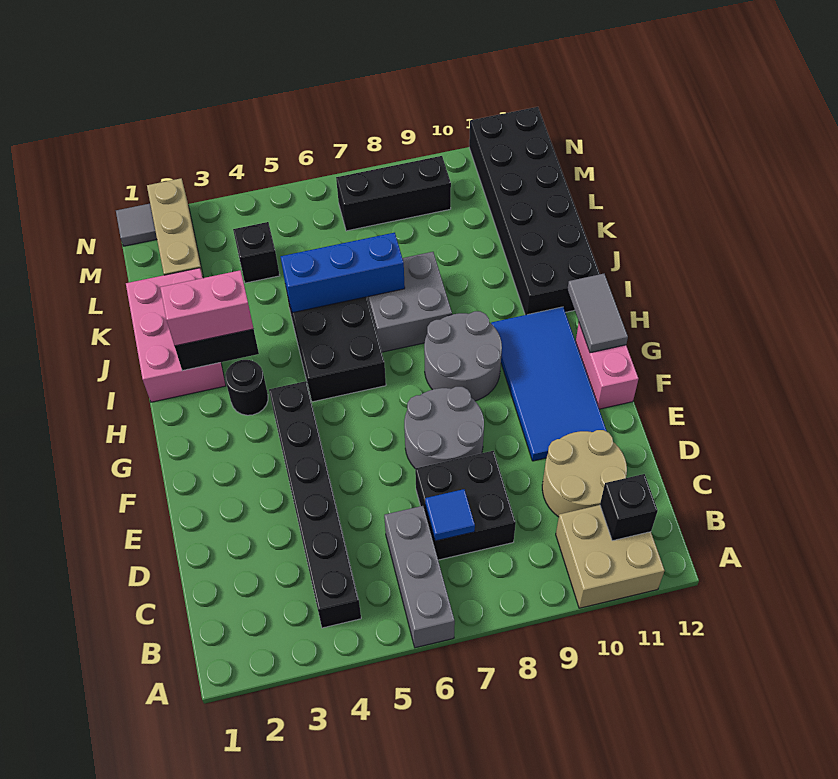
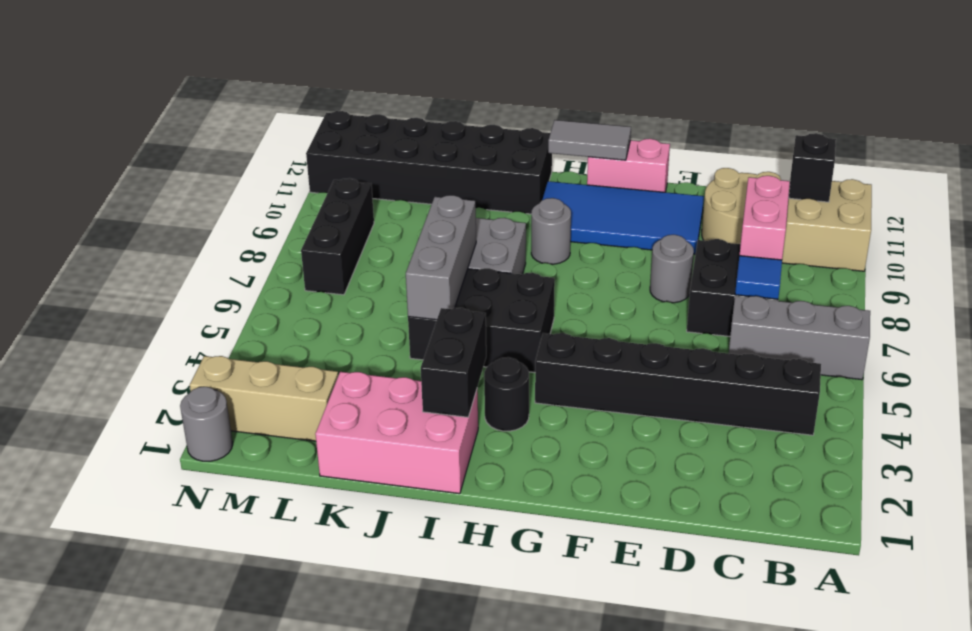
grey 2x2 round brick [404,387,484,468] -> grey 1x1 round brick [650,235,694,303]
grey 2x2 round brick [424,311,502,401] -> grey 1x1 round brick [531,198,571,264]
pink 1x2 brick [160,270,254,346] -> pink 1x2 brick moved to [740,176,790,260]
blue 1x3 brick [281,233,405,313] -> grey 1x3 brick [406,195,476,320]
black 1x1 brick [233,222,280,283] -> none
grey 1x1 tile [116,204,157,246] -> grey 1x1 round brick [180,387,233,461]

